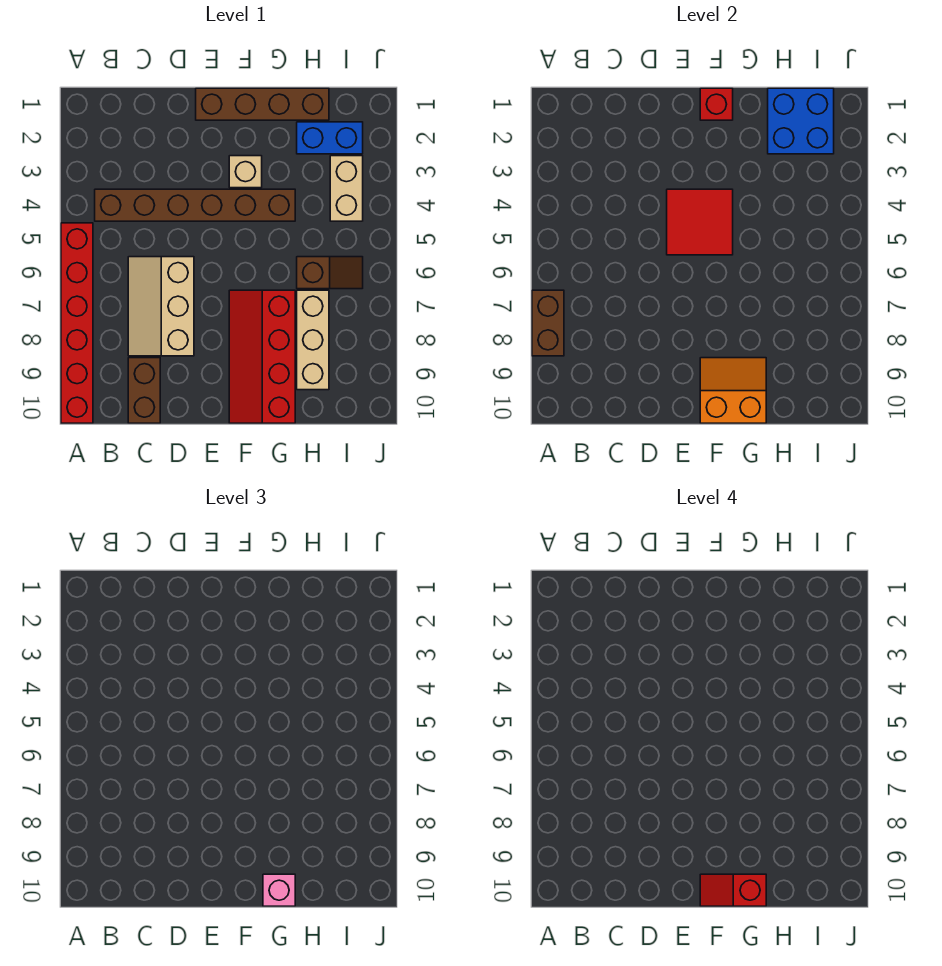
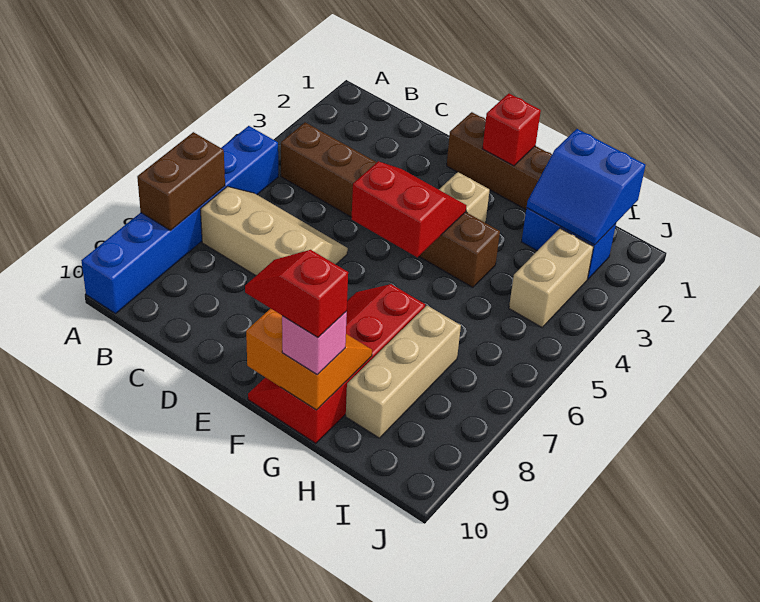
red 1x6 brick [61,223,93,423] -> blue 1x6 brick [81,126,278,314]
tan 2x3 slope [128,257,194,356] -> tan 2x3 slope turned to [200,187,348,276]
brown 1x2 brick [128,358,160,423] -> none
red 2x2 tile [667,189,733,255] -> red 2x2 slope [352,161,467,257]
blue 2x2 brick [768,88,834,154] -> blue 2x2 slope [527,129,646,245]
brown 1x2 slope [297,257,363,289] -> none

